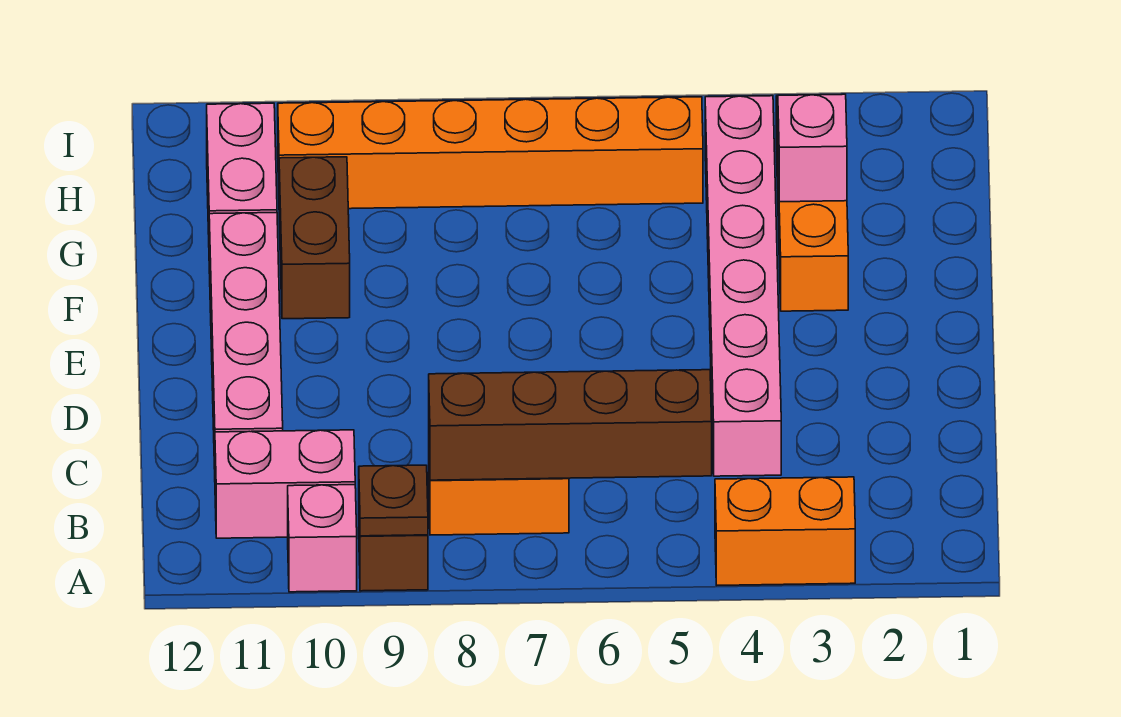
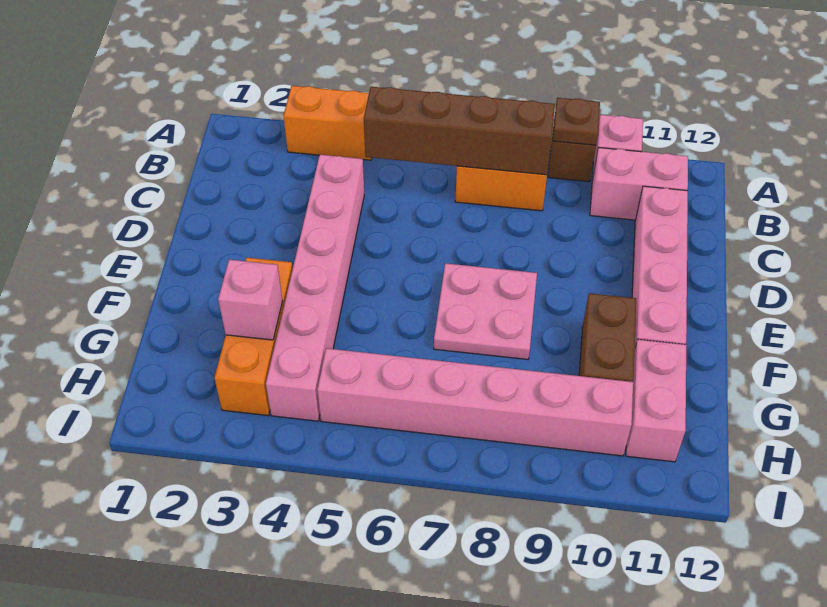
none -> pink 2x2 plate [434,263,537,360]
orange 1x6 brick [278,97,703,209] -> pink 1x6 brick [317,348,633,456]

